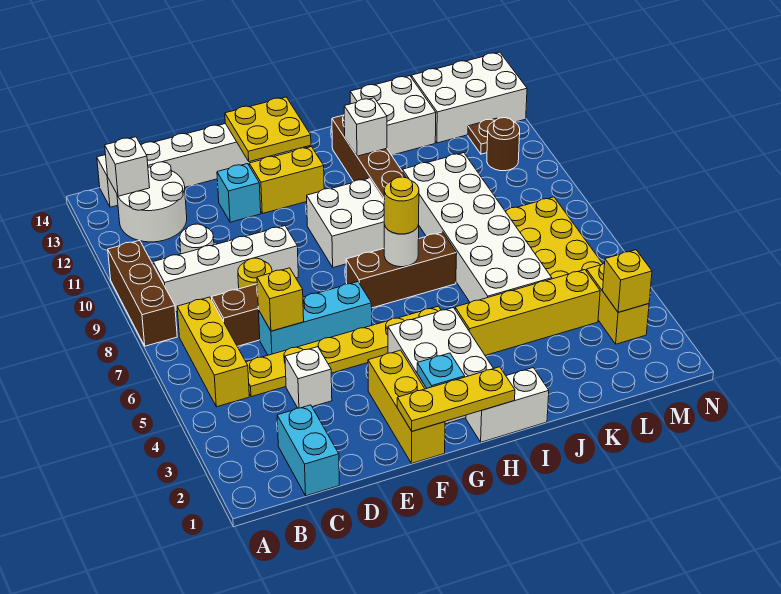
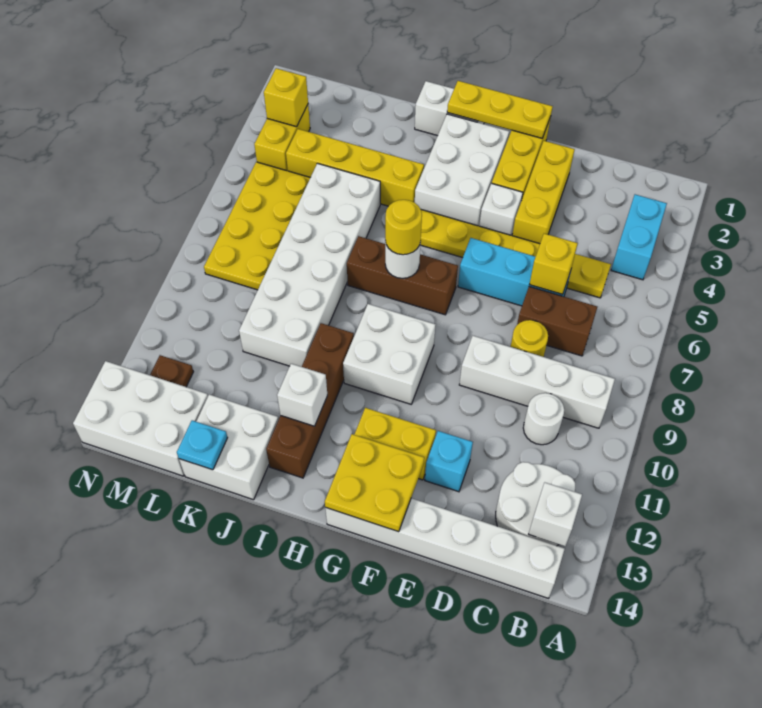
brown 1x3 brick [108,240,177,346] -> none
yellow 1x3 brick [177,297,249,407] -> yellow 1x3 brick moved to [512,141,575,244]
cyan 1x2 brick [277,405,339,496] -> cyan 1x2 brick moved to [611,194,667,280]
white 1x1 brick [285,347,332,408] -> white 1x1 brick moved to [479,183,523,235]
cyan 1x1 plate [417,353,465,388] -> cyan 1x1 plate moved to [177,420,228,470]
brown 1x1 round brick [487,118,520,171] -> none

